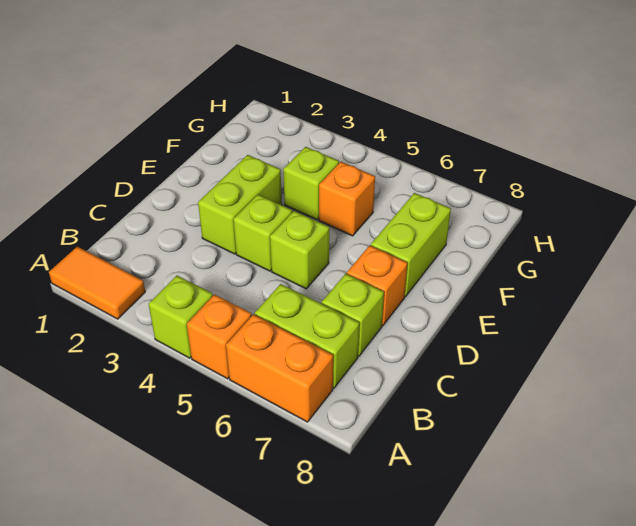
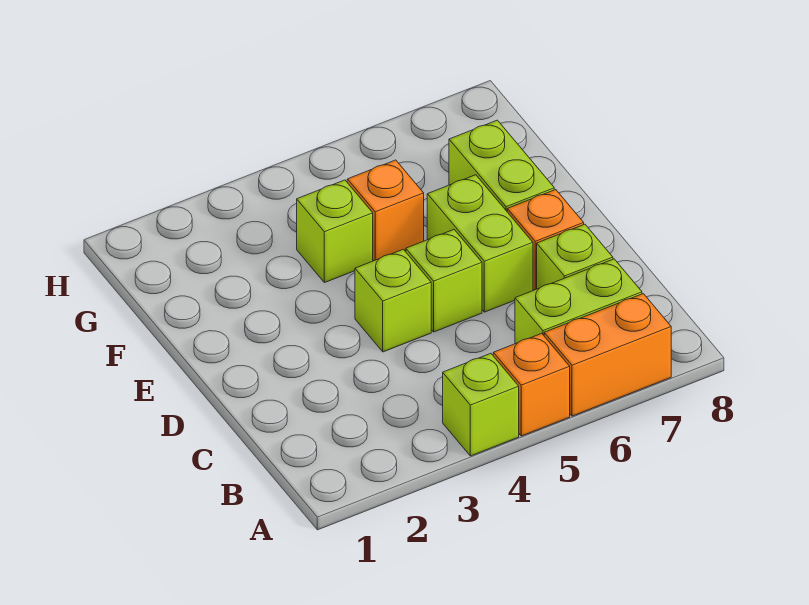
orange 1x2 tile [49,246,145,319] -> none
lime 1x2 brick [198,155,282,254] -> lime 1x2 brick moved to [427,175,533,312]

